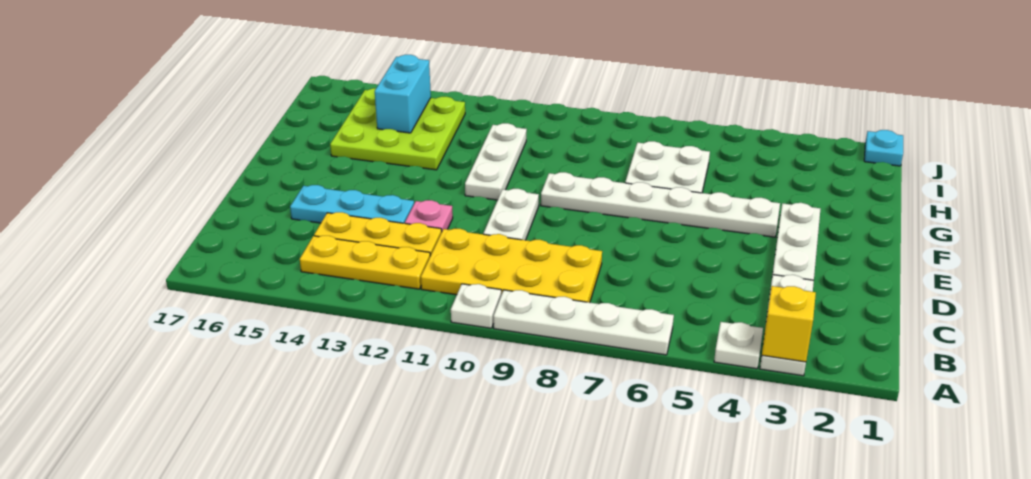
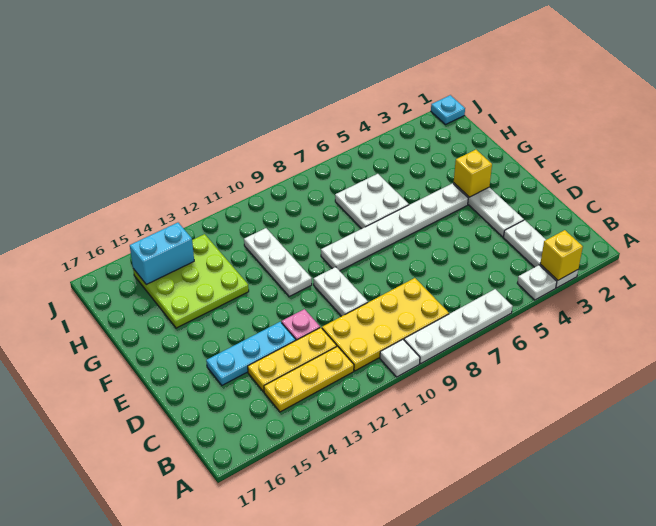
none -> yellow 1x1 brick [454,150,492,197]
cyan 1x2 brick [375,55,431,133] -> cyan 1x2 brick turned to [130,223,194,284]

